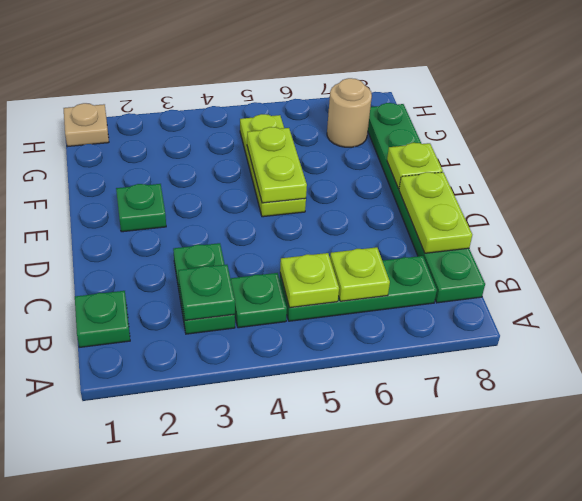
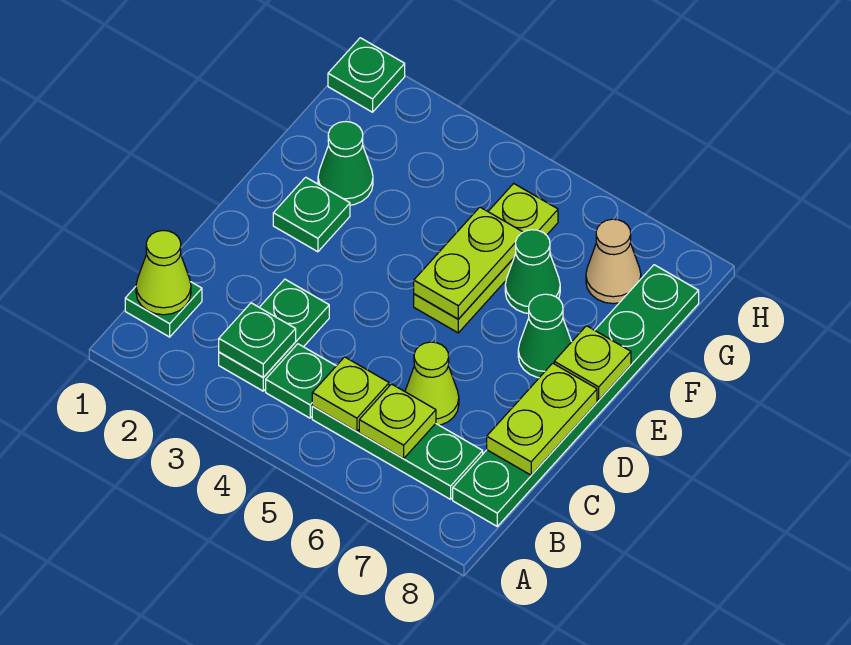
none -> lime 1x1 cone [136,230,191,315]
none -> lime 1x1 cone [405,342,459,425]
none -> green 1x1 cone [518,294,571,378]
none -> green 1x1 cone [318,122,373,205]
none -> green 1x1 cone [505,230,560,313]
tan 1x1 round brick [327,78,372,147] -> tan 1x1 cone [586,219,641,304]
tan 1x1 plate [64,103,109,147] -> green 1x1 plate [328,38,405,112]

